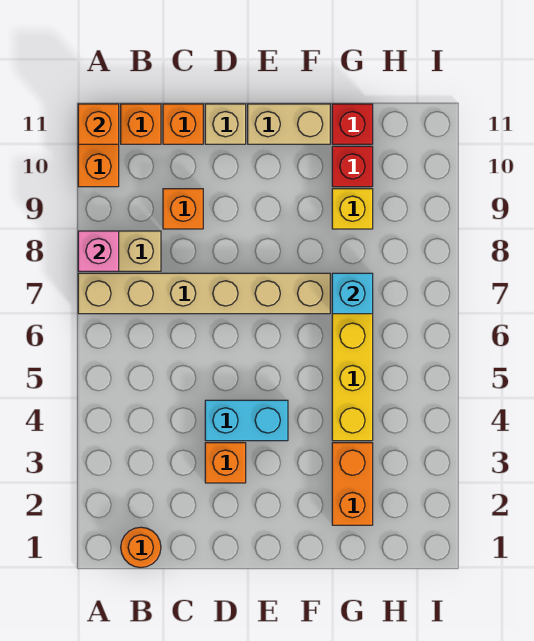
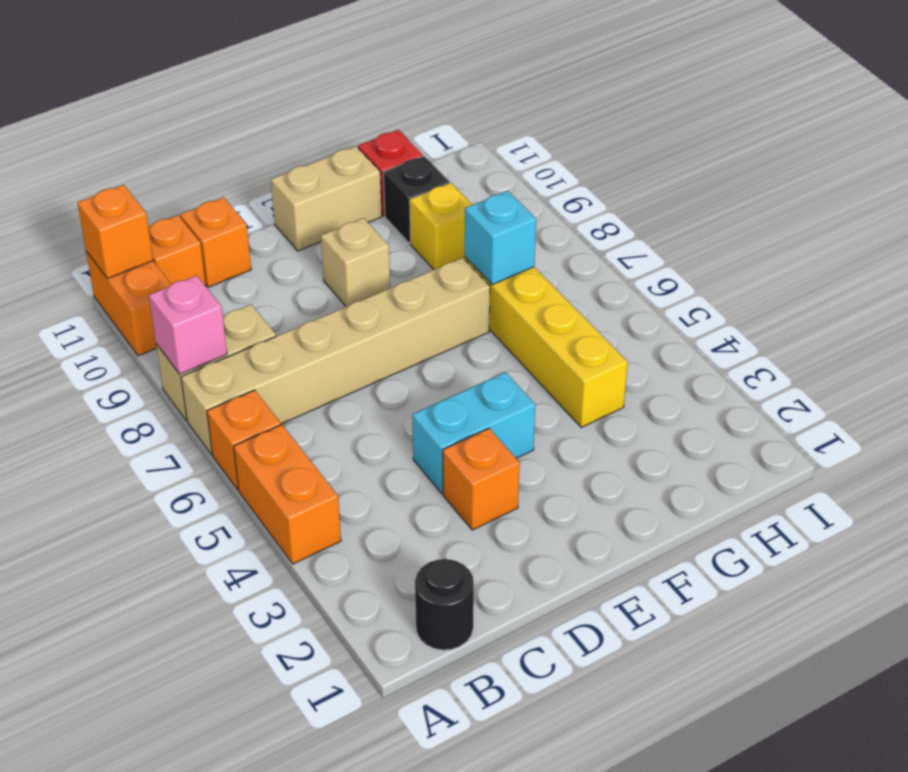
orange 1x1 round brick [121,527,161,568] -> black 1x1 round brick [415,559,474,650]
orange 1x1 brick [163,189,203,229] -> orange 1x1 brick moved to [207,390,281,490]
tan 1x1 brick [205,104,246,144] -> tan 1x1 brick moved to [321,218,390,307]
orange 1x2 brick [332,443,373,525] -> orange 1x2 brick moved to [234,425,341,564]
red 1x1 brick [332,146,373,187] -> black 1x1 brick [384,156,450,244]

